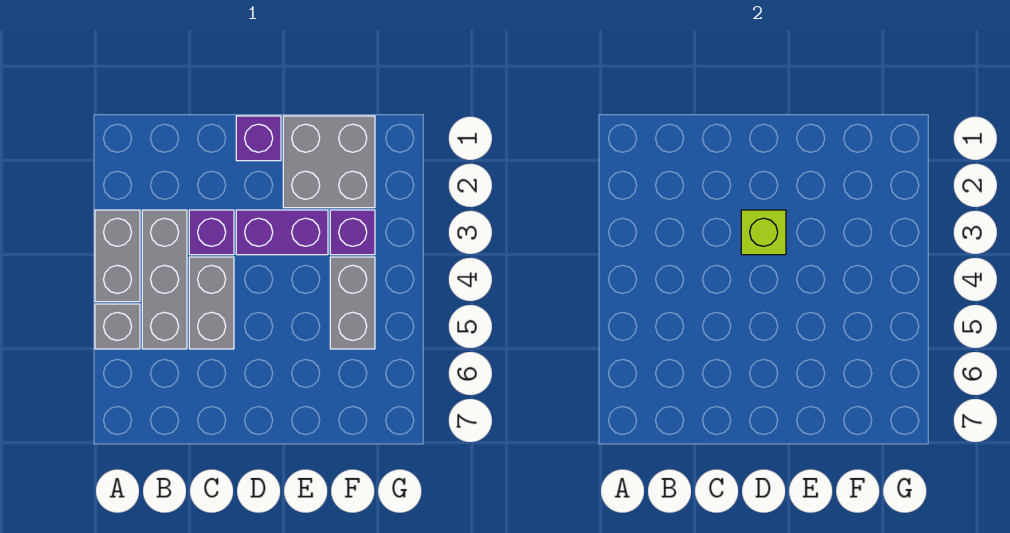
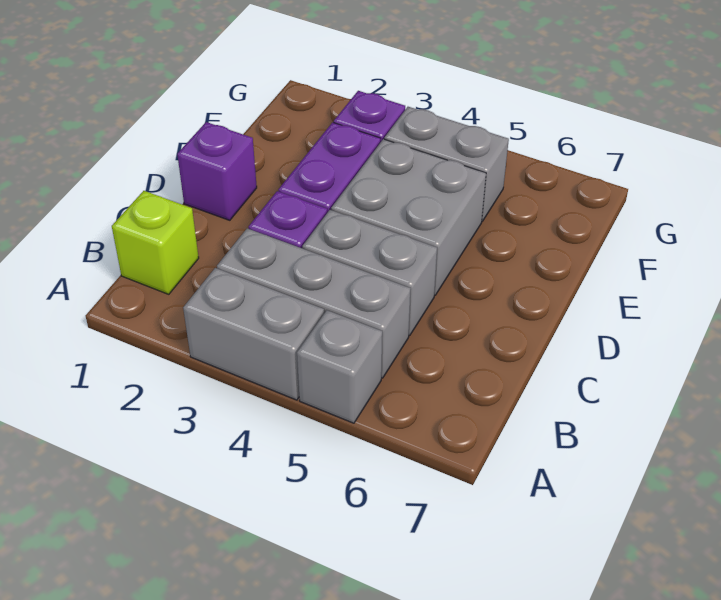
lime 1x1 brick [741,210,786,255] -> lime 1x1 brick moved to [112,191,199,294]
grey 2x2 brick [283,116,375,208] -> grey 2x2 brick moved to [331,139,486,295]

